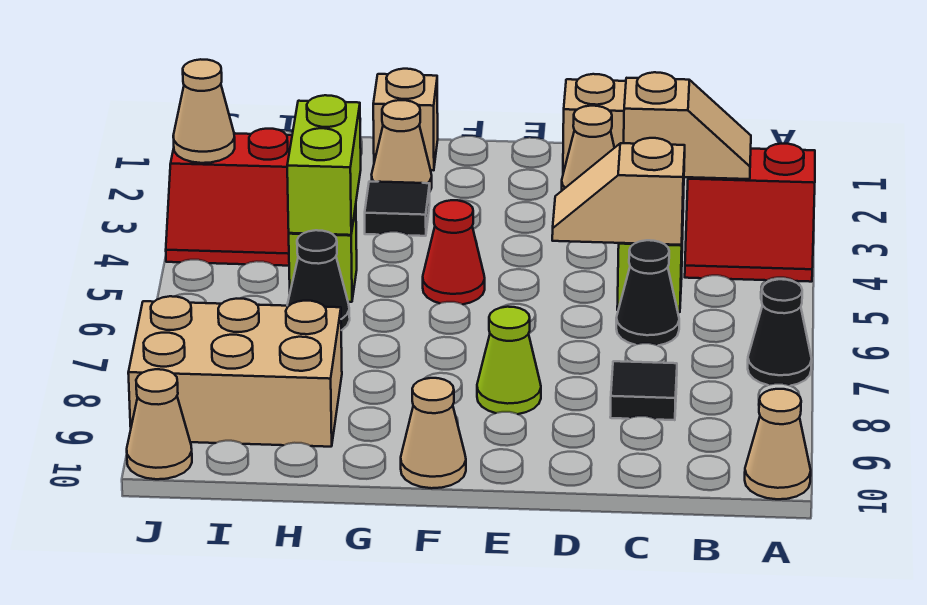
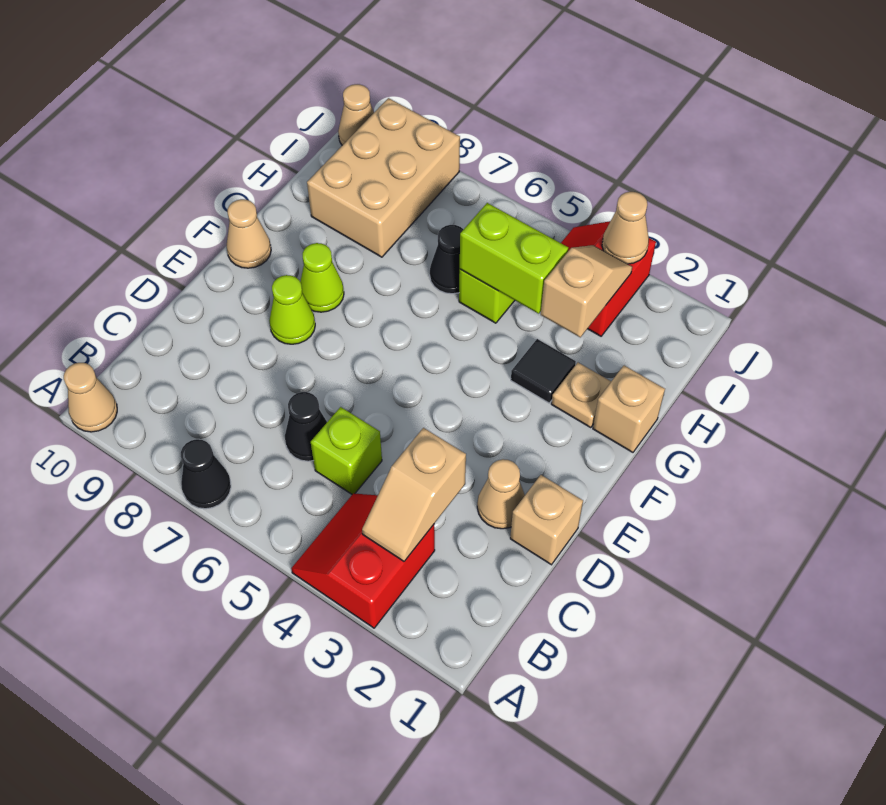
tan 1x2 slope [552,138,685,245] -> tan 1x2 slope moved to [541,245,632,337]
black 1x1 tile [610,361,677,420] -> none
red 1x1 cone [423,200,485,304] -> none
none -> lime 1x1 cone [300,243,344,312]
tan 1x1 cone [372,100,432,190] -> tan 1x1 plate [551,363,611,428]

